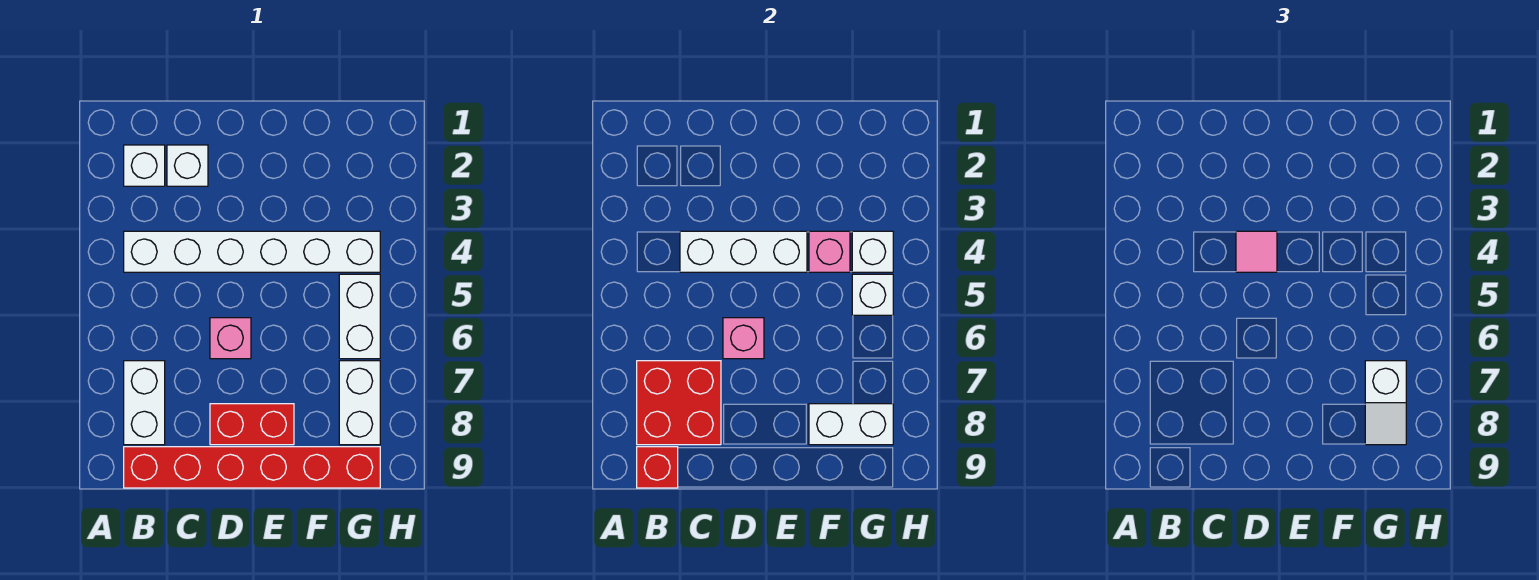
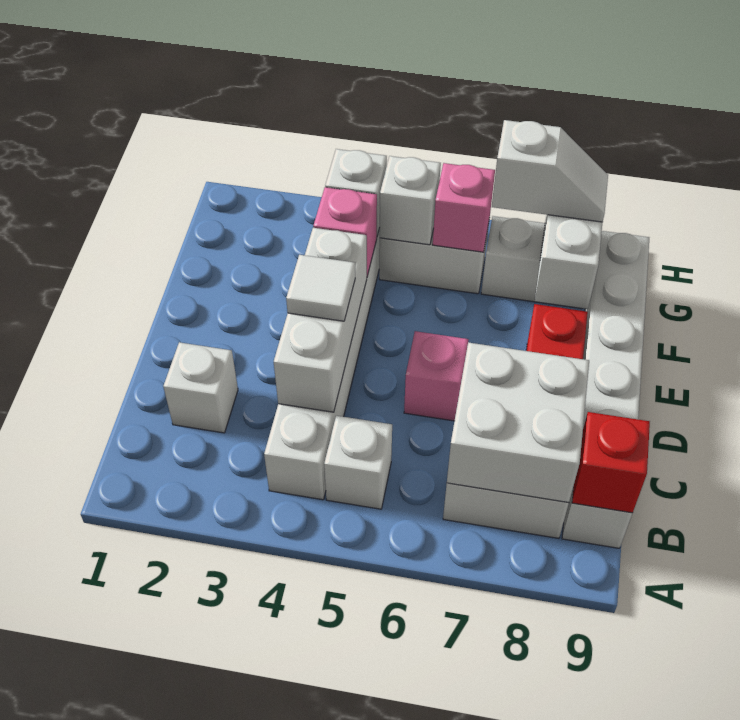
white 1x1 brick [124,145,165,186] -> white 1x1 brick moved to [324,416,392,509]
red 2x2 brick [637,361,721,445] -> white 2x2 brick [447,342,589,503]
red 1x6 brick [124,447,380,488] -> white 1x6 brick [562,231,649,548]
pink 1x1 tile [1236,231,1277,272] -> white 1x1 tile [286,255,355,321]
pink 1x1 brick [723,318,764,359] -> pink 1x1 brick moved to [433,163,495,252]

